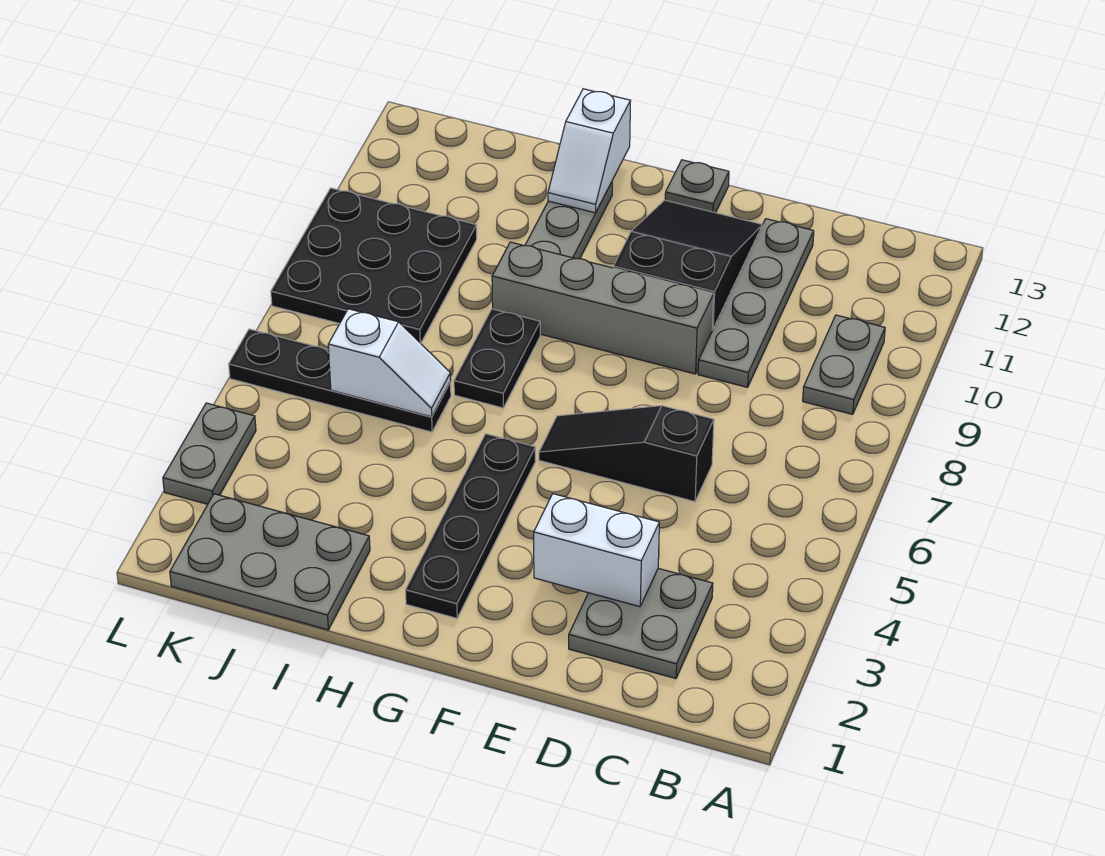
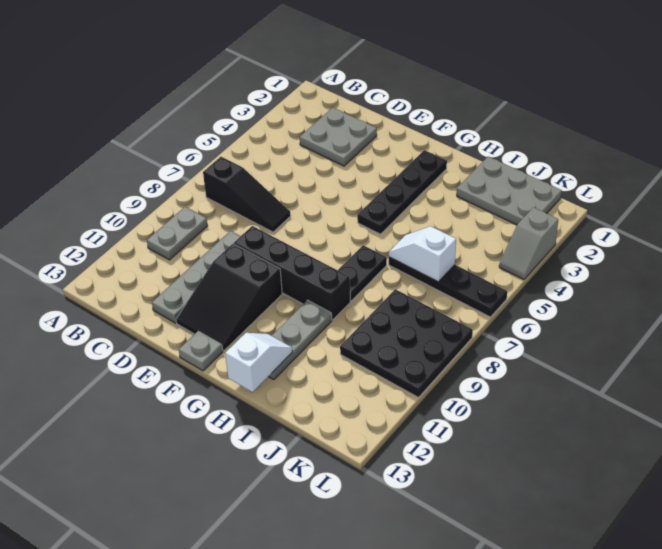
white 1x2 brick [534,494,659,607] -> none
black 1x3 slope [539,406,714,502] -> black 1x3 slope moved to [203,157,291,232]
grey 1x4 brick [492,242,714,374] -> black 1x4 brick [234,226,350,320]
grey 1x2 plate [163,403,256,504] -> grey 1x2 slope [499,207,558,279]

